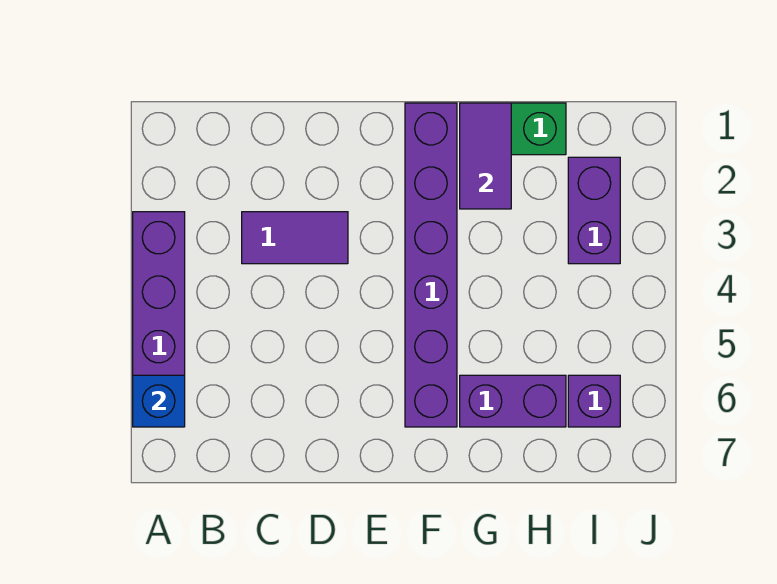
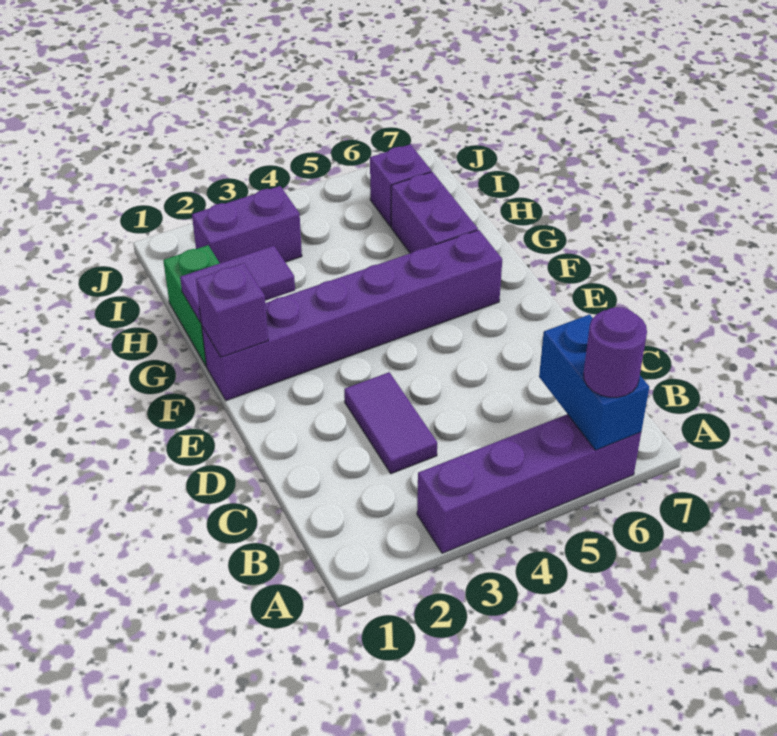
blue 1x1 brick [133,375,185,427] -> blue 1x2 brick [539,315,649,450]
none -> purple 1x1 round brick [583,307,647,397]
none -> purple 1x1 brick [196,263,268,357]

